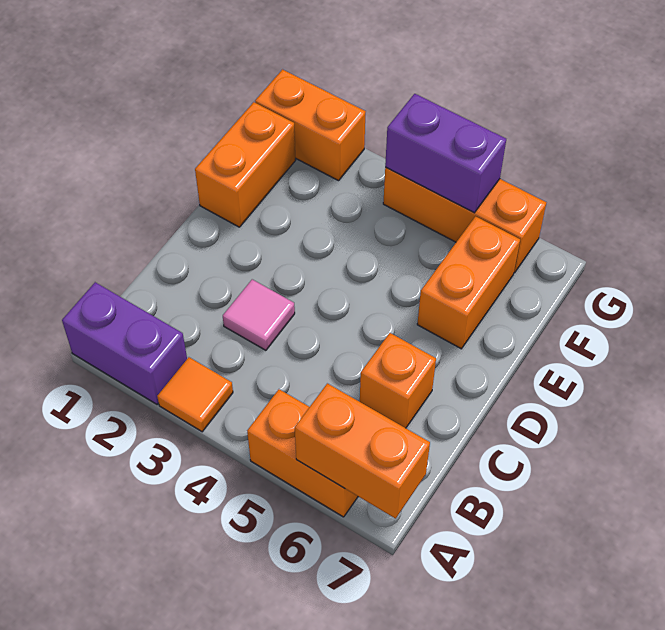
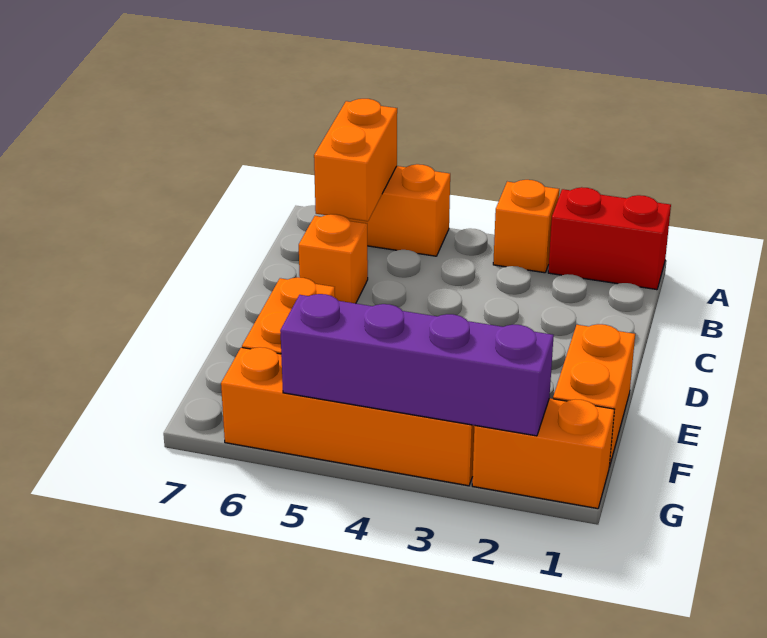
purple 1x2 brick [62,282,187,405] -> red 1x2 brick [548,187,671,290]
orange 1x1 tile [157,357,233,432] -> orange 1x1 brick [493,180,559,273]
orange 1x2 brick [295,383,430,519] -> orange 1x2 brick turned to [314,99,397,221]
pink 1x1 tile [223,279,295,350] -> none
orange 1x3 brick [383,167,546,273] -> orange 1x4 brick [221,347,475,486]
purple 1x2 brick [385,94,506,213] -> purple 1x4 brick [280,294,554,436]

